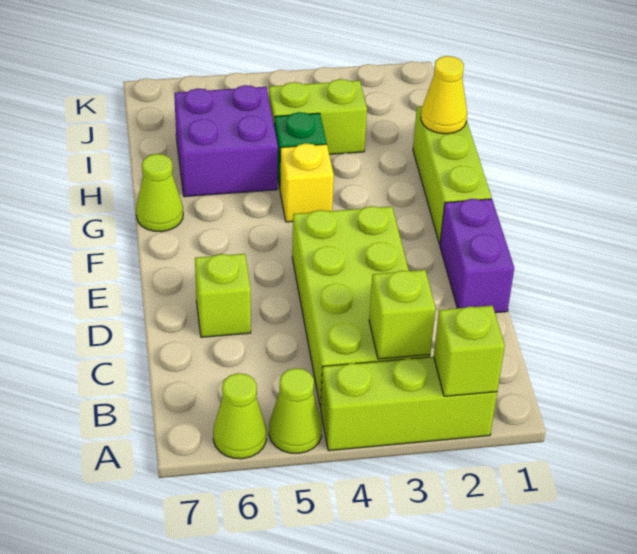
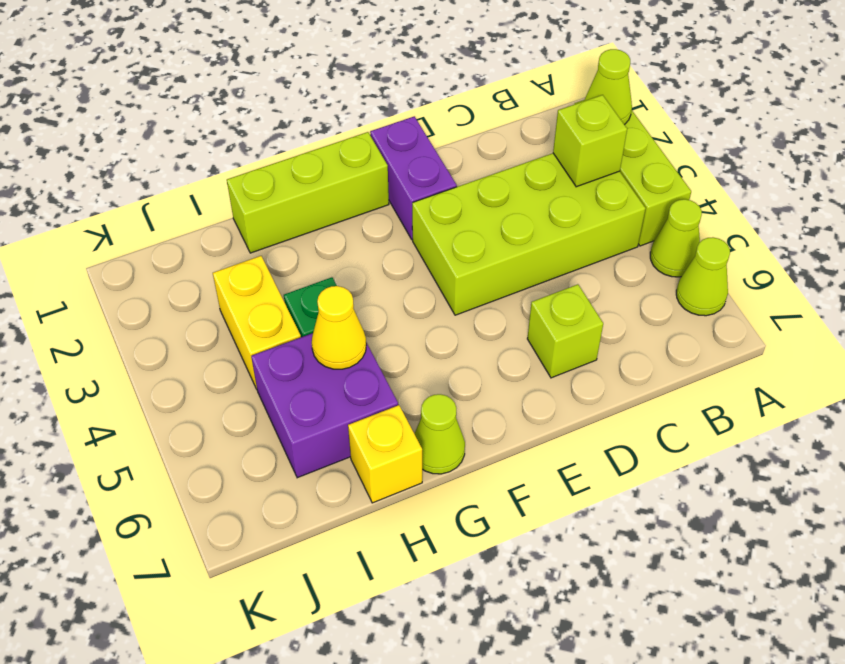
lime 1x1 brick [434,306,505,396] -> lime 1x1 cone [584,49,632,125]
purple 1x2 brick [440,199,514,313] -> purple 1x2 brick turned to [370,116,457,239]
yellow 1x1 brick [280,143,334,222] -> yellow 1x1 brick moved to [348,405,422,503]
yellow 1x1 cone [421,56,467,134] -> yellow 1x1 cone moved to [312,286,366,369]
lime 1x2 brick [269,79,367,154] -> yellow 1x2 brick [213,256,301,389]

